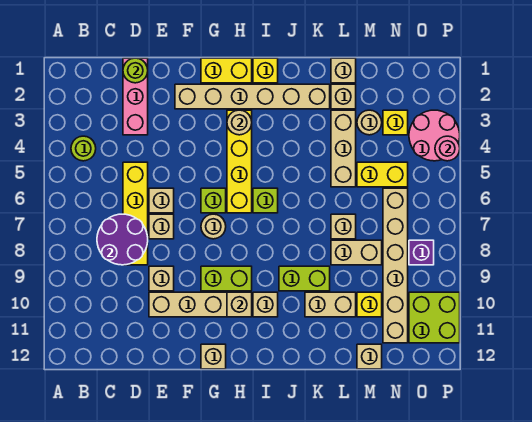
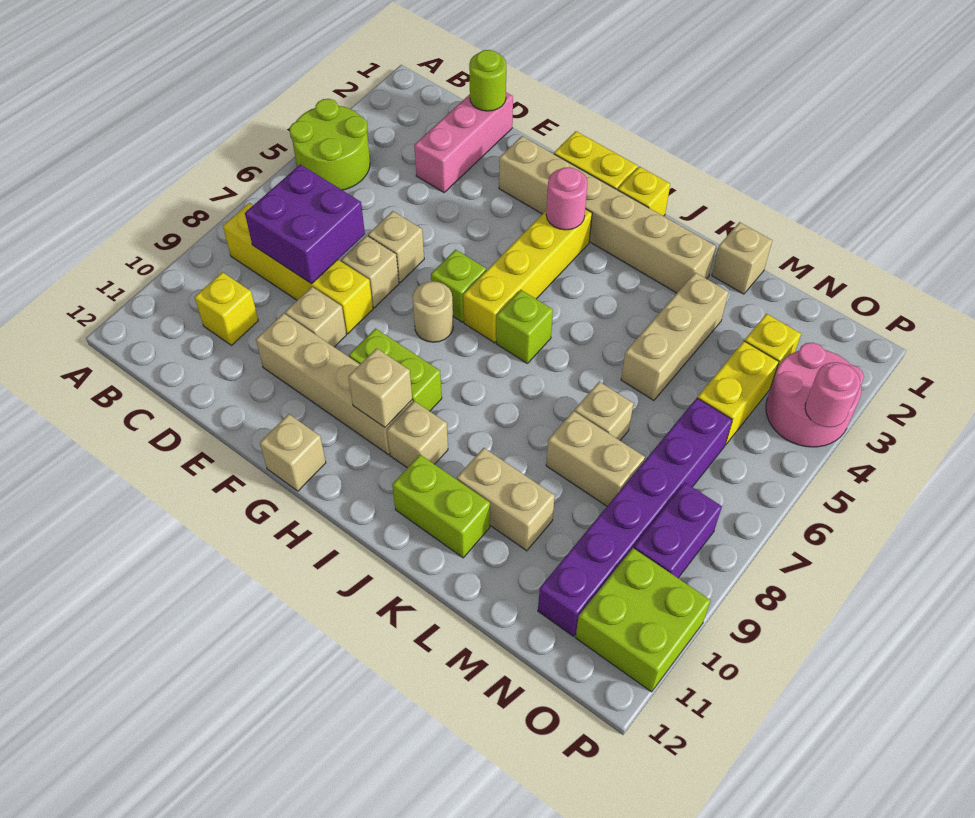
lime 1x1 round brick [71,136,96,161] -> lime 2x2 round brick [290,99,370,190]
purple 2x2 round brick [97,214,148,265] -> purple 2x2 brick [245,164,365,284]
yellow 1x4 brick [123,162,148,265] -> yellow 1x4 brick turned to [223,203,373,334]
tan 1x1 round brick [227,110,252,135] -> pink 1x1 round brick [546,167,588,230]
lime 1x2 brick [279,266,330,291] -> lime 1x2 brick moved to [392,455,490,558]
tan 1x1 brick [331,84,356,109] -> none
tan 1x1 round brick [357,110,382,135] -> none
yellow 1x2 brick [357,162,408,187] -> yellow 1x2 brick turned to [698,341,779,445]
yellow 1x1 brick [357,292,382,317] -> yellow 1x1 brick moved to [195,272,258,345]
tan 1x1 brick [357,344,382,369] -> none
tan 1x6 brick [383,188,408,343] -> purple 1x6 brick [538,398,732,636]
purple 1x1 brick [409,240,434,265] -> purple 1x2 brick [634,483,722,578]

